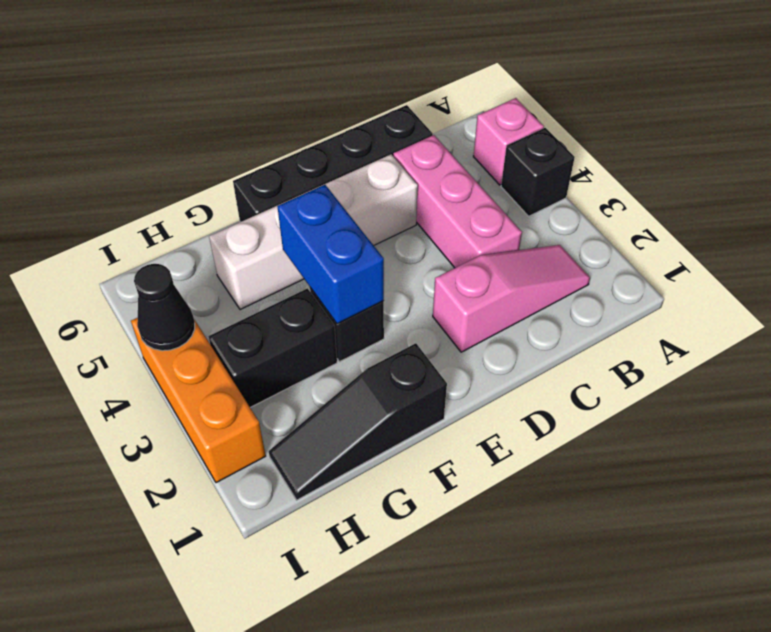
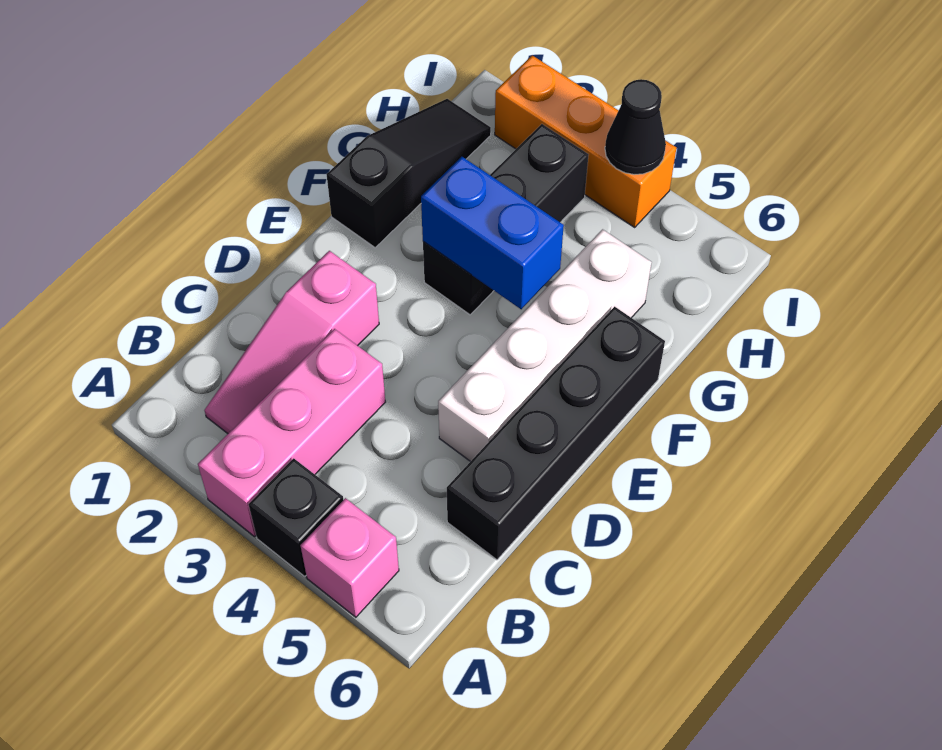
pink 1x3 brick [393,135,522,268] -> pink 1x3 brick turned to [198,329,385,536]

